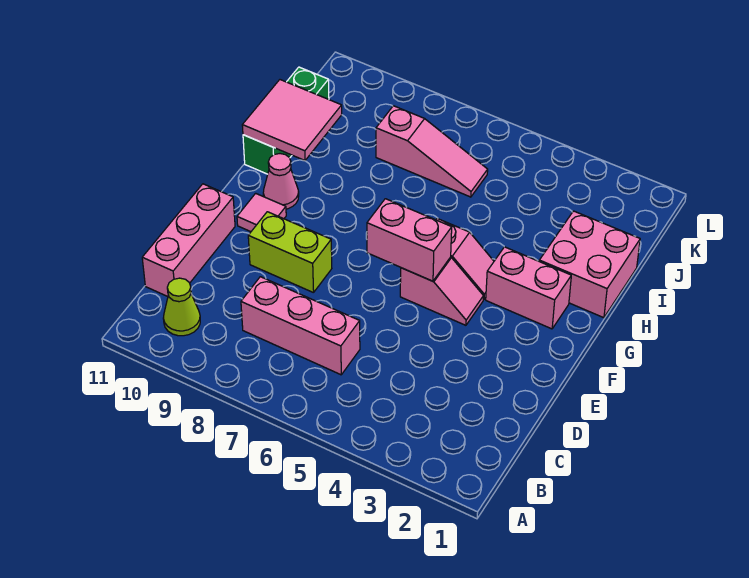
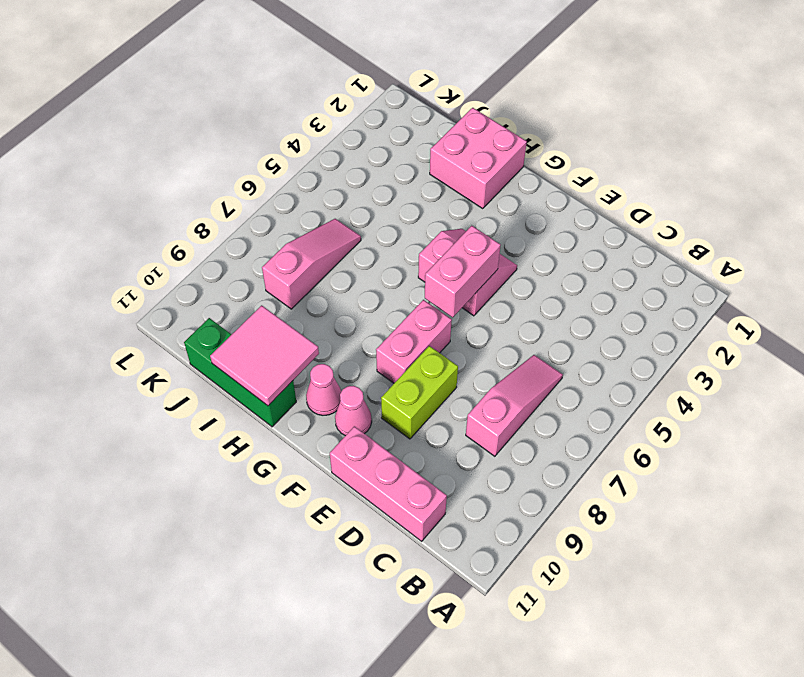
lime 1x1 cone [163,278,200,336] -> none
pink 1x3 brick [241,277,360,375] -> pink 1x3 slope [466,355,563,456]
pink 1x1 tile [237,193,286,232] -> pink 1x1 cone [335,386,372,436]
pink 1x2 brick [486,247,571,329] -> pink 1x2 brick moved to [376,300,452,383]

